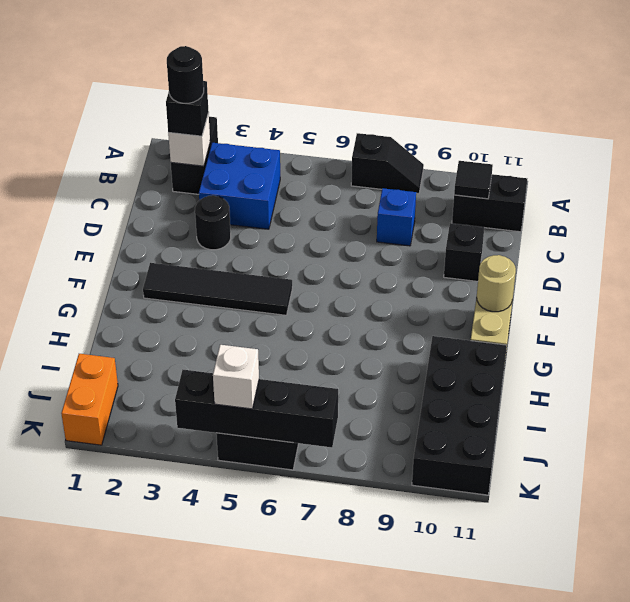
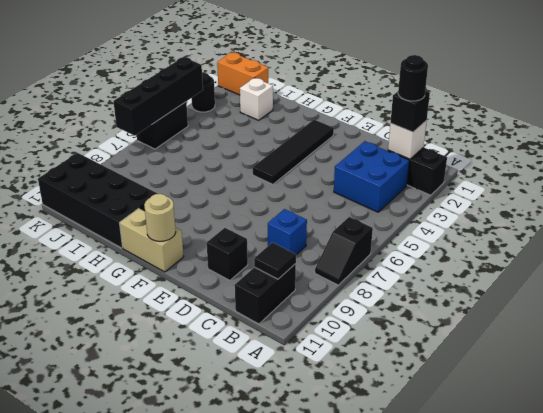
black 1x1 round brick [195,195,231,250] -> black 1x1 round brick moved to [192,73,215,112]
white 1x1 brick [213,345,259,409] -> white 1x1 brick moved to [240,78,273,120]

